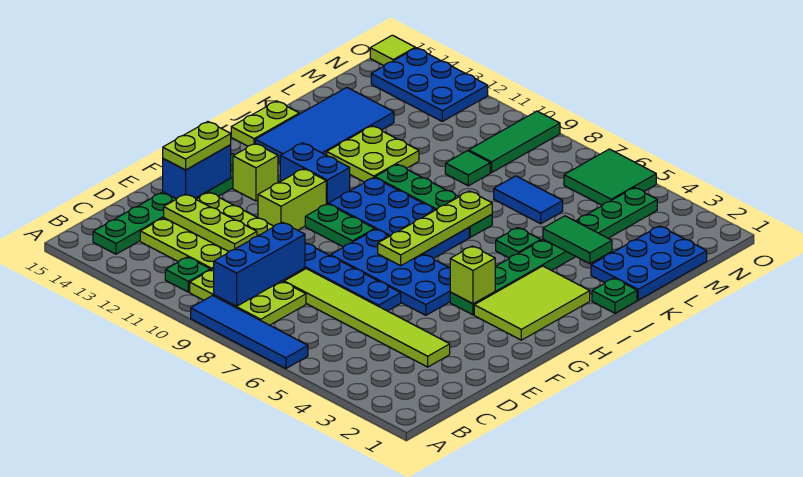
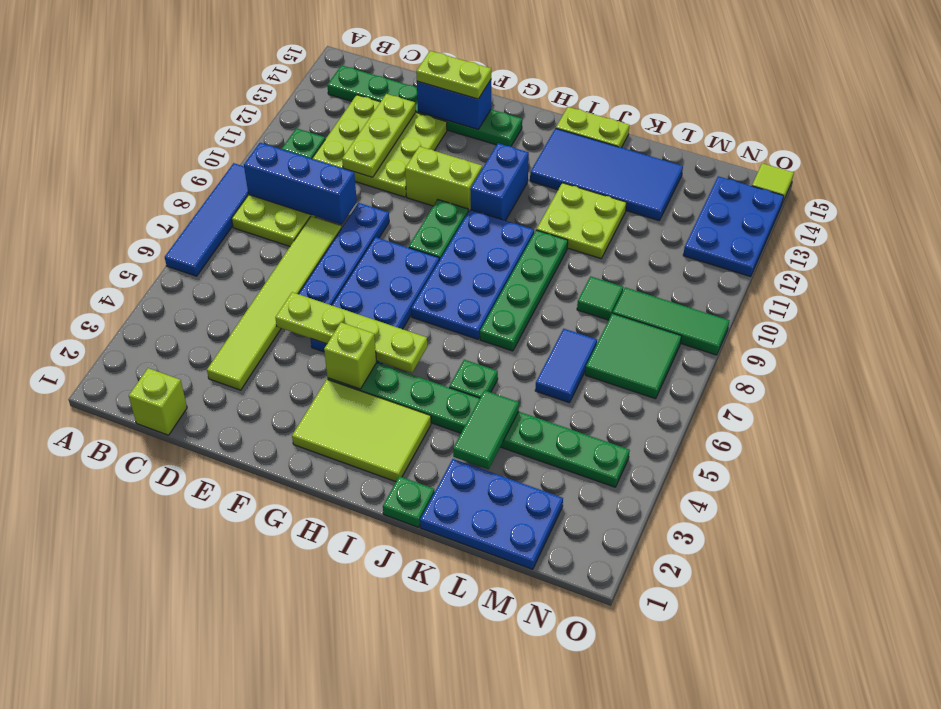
lime 1x4 plate [378,191,492,266] -> lime 1x4 plate moved to [275,292,427,373]
lime 1x1 brick [233,144,278,201] -> lime 1x1 brick moved to [129,368,187,435]
green 2x2 tile [564,149,656,205] -> green 2x2 tile moved to [585,313,681,399]

